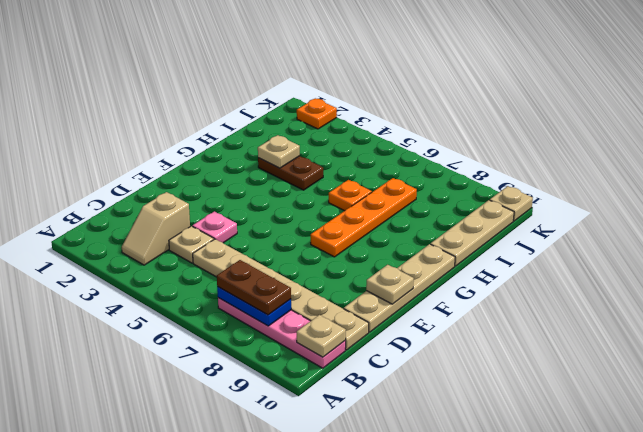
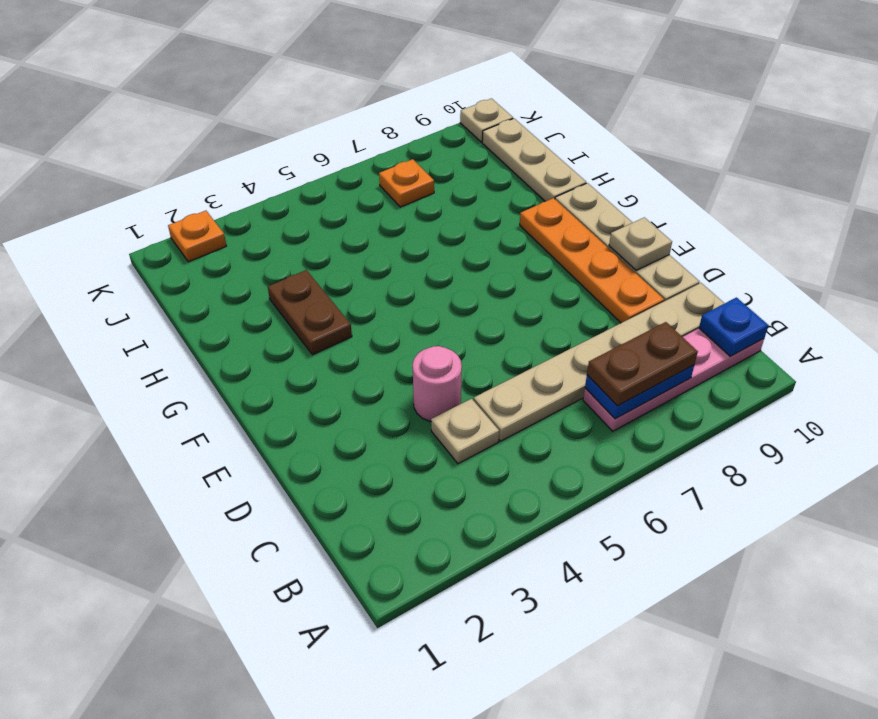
tan 1x2 slope [122,192,190,265] -> none
tan 1x1 plate [297,315,346,357] -> blue 1x1 plate [699,298,768,356]
pink 1x1 plate [192,211,237,243] -> pink 1x1 round brick [413,346,462,421]
orange 1x4 plate [311,178,417,257] -> orange 1x4 plate moved to [520,198,664,323]
brown 1x2 plate [258,156,323,190] -> brown 1x2 plate turned to [268,270,352,355]
tan 1x1 plate [258,135,300,168] -> none
orange 1x1 plate [329,180,372,211] -> orange 1x1 plate moved to [379,159,434,207]

